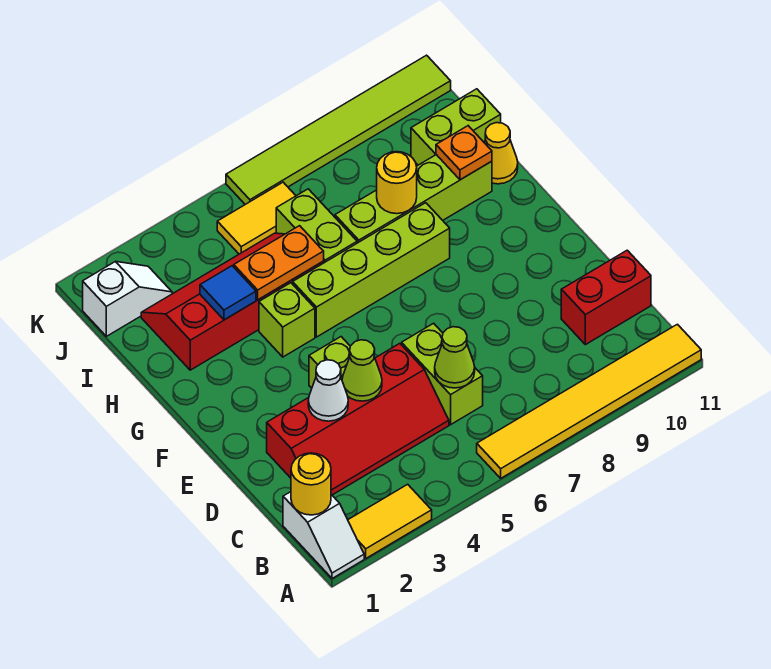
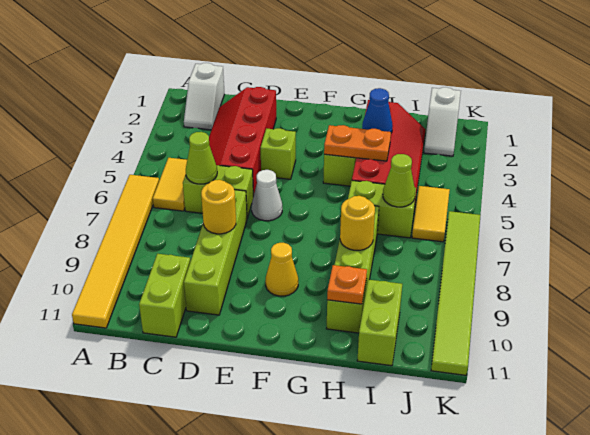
white 1x2 slope [283,492,364,579] -> white 1x2 slope turned to [184,63,224,130]
yellow 1x2 tile [348,484,432,558] -> yellow 1x2 tile moved to [153,158,187,211]
yellow 1x1 round brick [291,453,331,515] -> yellow 1x1 round brick moved to [201,180,236,234]
red 1x2 brick [561,250,651,345] -> lime 1x2 brick [139,254,190,337]
white 1x1 cone [308,360,348,421] -> white 1x1 cone moved to [252,170,282,221]
lime 1x1 cone [342,340,382,401] -> lime 1x1 cone moved to [383,154,415,207]
lime 1x4 brick [293,203,450,337] -> lime 1x4 brick moved to [184,190,247,315]
blue 1x1 tile [200,266,256,320] -> blue 1x1 cone [362,88,393,133]
orange 1x2 plate [234,226,324,300] -> orange 1x2 plate turned to [324,125,391,161]
yellow 1x1 cone [484,123,518,184] -> yellow 1x1 cone moved to [265,243,298,296]

